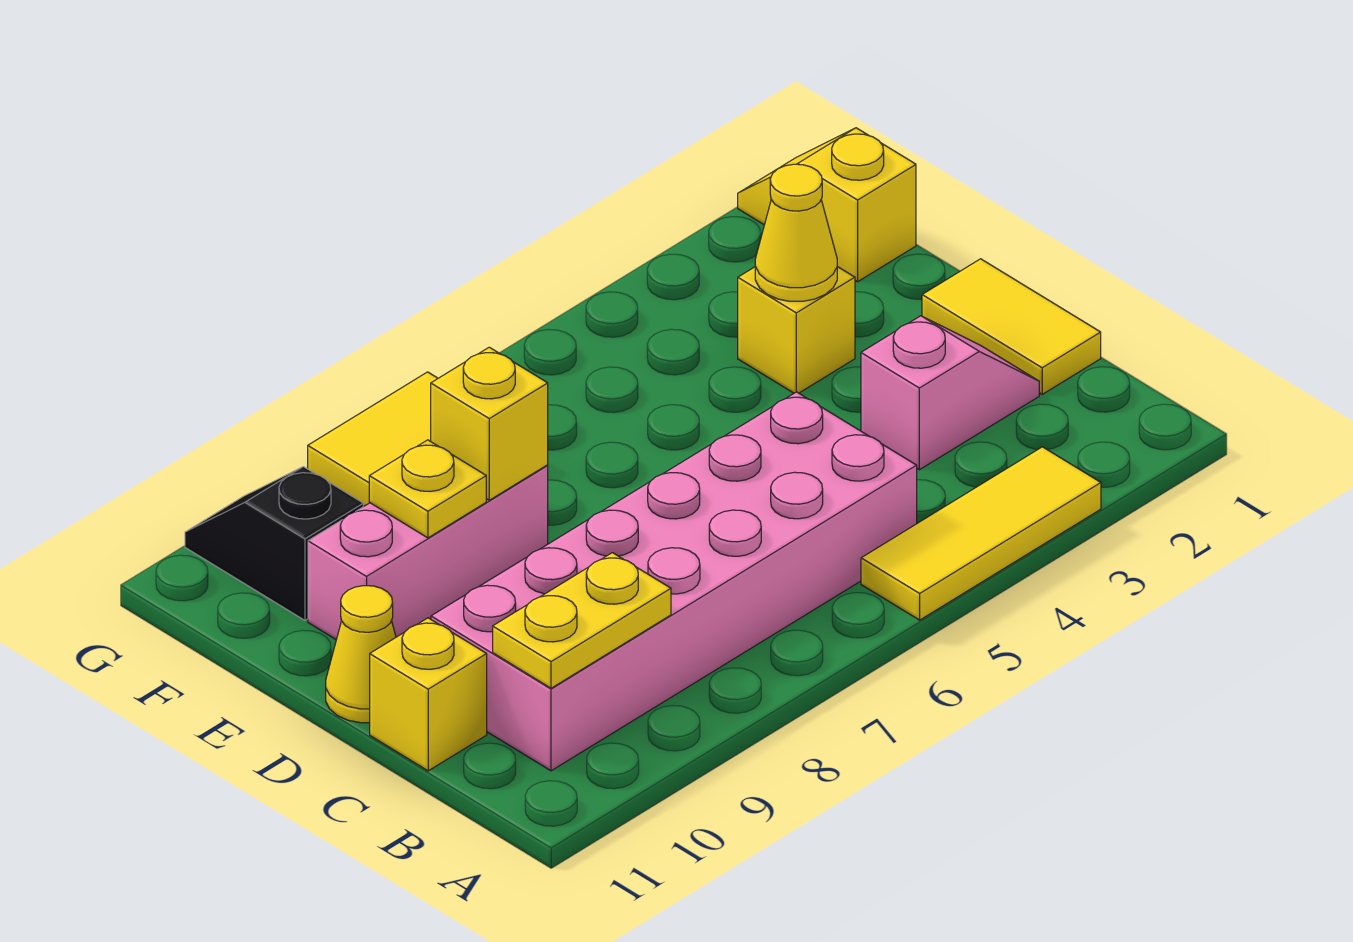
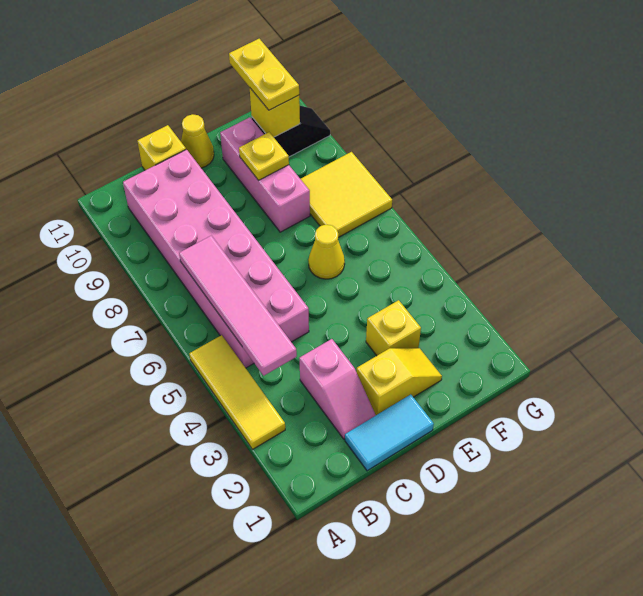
none -> pink 1x4 tile [179,236,297,376]
yellow 1x2 plate [493,553,671,688] -> yellow 1x2 plate moved to [229,39,299,110]
yellow 1x2 tile [922,259,1101,394] -> cyan 1x2 tile [345,395,434,471]
yellow 1x1 cone [755,164,837,301] -> yellow 1x1 cone moved to [308,225,345,279]
yellow 1x1 brick [431,347,548,500] -> yellow 1x1 brick moved to [250,88,300,137]
yellow 1x2 slope [738,128,916,282] -> yellow 1x2 slope moved to [357,348,442,415]

